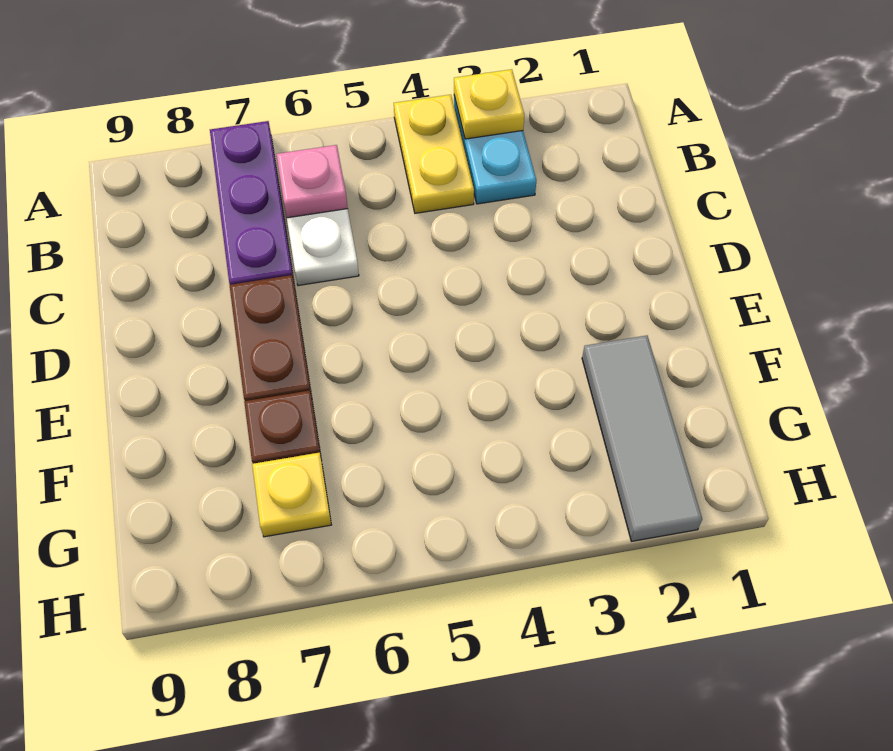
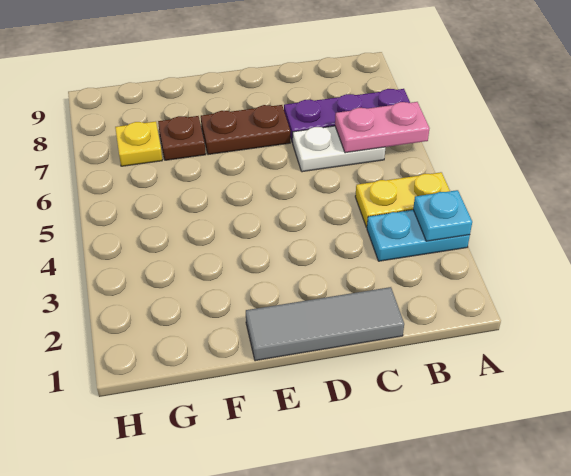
yellow 1x1 plate [454,69,524,139] -> cyan 1x1 plate [413,190,472,241]
pink 1x1 plate [276,145,348,218] -> pink 1x2 plate [335,102,430,153]
grey 1x3 tile [582,336,702,541] -> grey 1x3 tile moved to [246,287,404,361]

